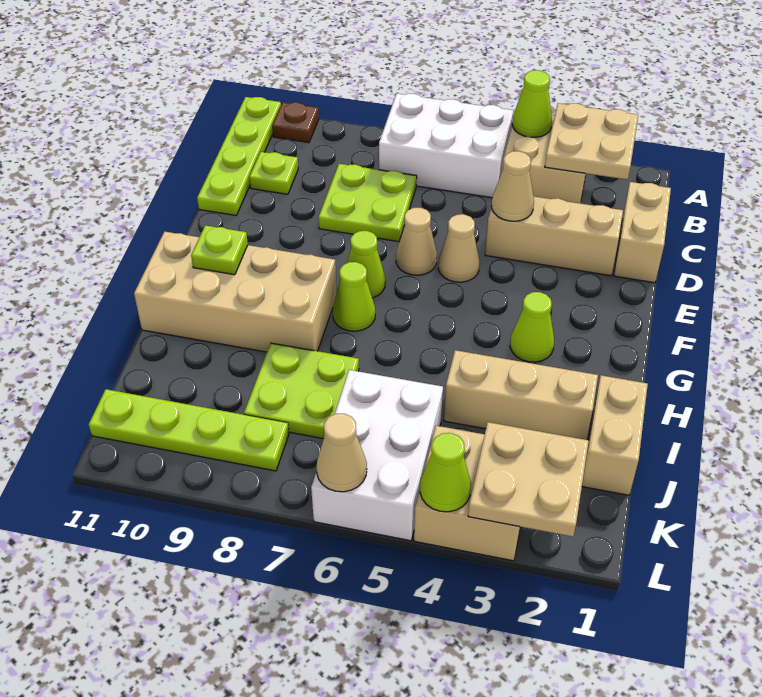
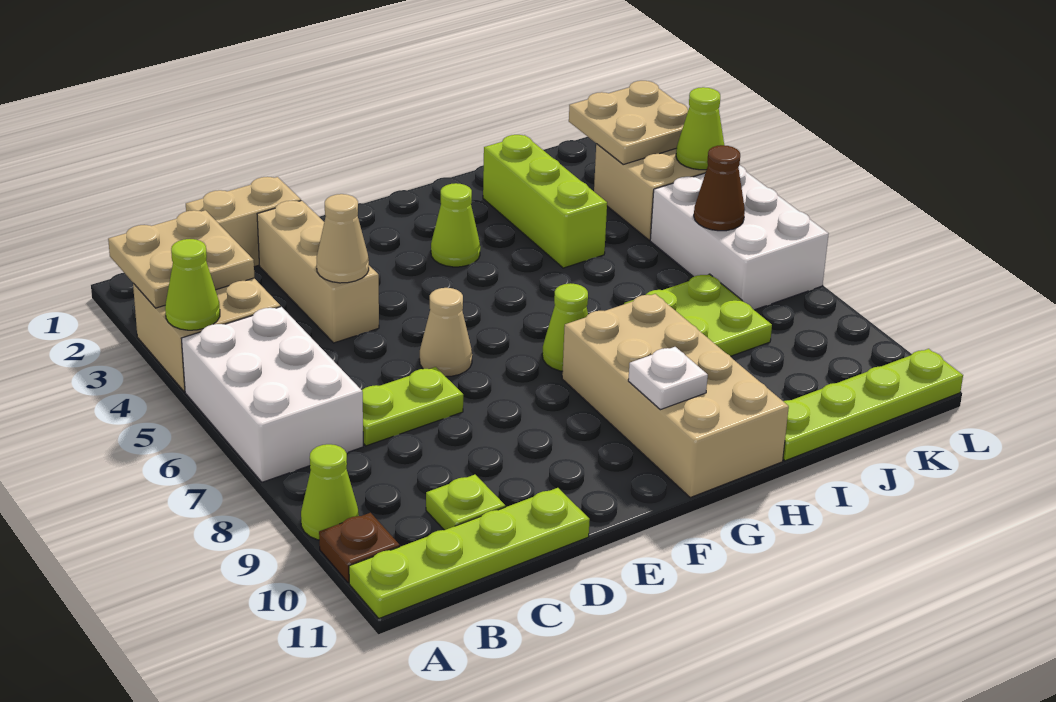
lime 2x2 plate [318,164,417,242] -> lime 1x2 plate [362,367,463,446]
tan 1x1 cone [438,214,480,282] -> none
lime 1x1 cone [347,231,385,298] -> lime 1x1 cone moved to [301,444,359,540]
lime 1x1 plate [191,225,248,275] -> white 1x1 plate [628,347,708,410]
tan 1x2 brick [582,375,648,495] -> none
tan 1x3 brick [444,350,598,440] -> lime 1x3 brick [483,135,607,268]
white 2x3 brick [311,370,443,541] -> white 2x3 brick turned to [650,165,829,310]
none -> brown 1x1 cone [694,145,745,231]
lime 1x4 plate [89,389,289,471] -> lime 1x4 plate turned to [783,349,963,461]
tan 1x1 cone [316,414,367,492] -> none

